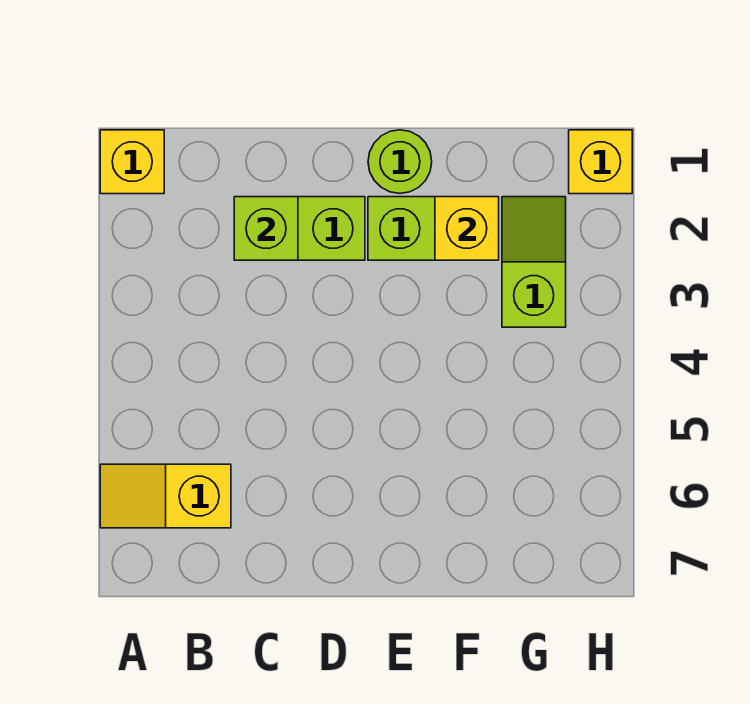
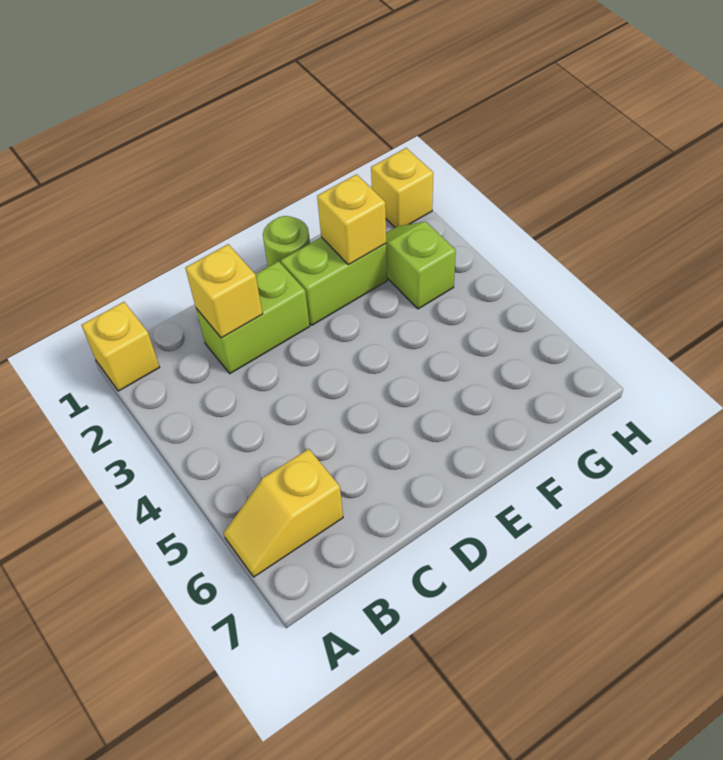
lime 1x1 brick [234,197,298,260] -> yellow 1x1 brick [185,244,263,338]

